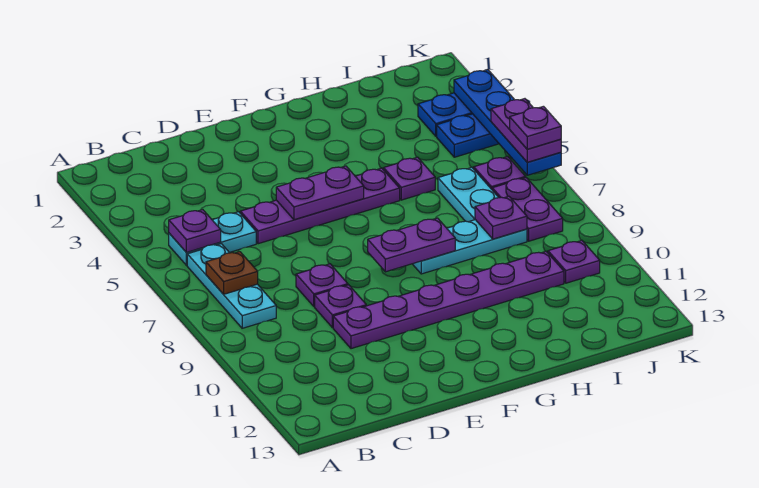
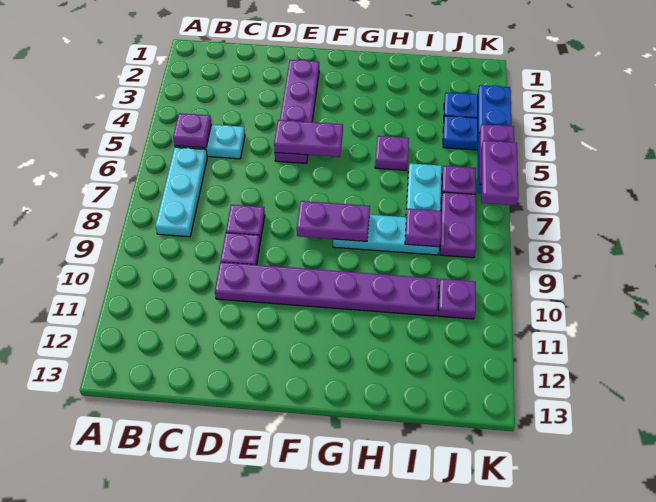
brown 1x1 plate [206,252,258,294] -> none
purple 1x4 plate [240,168,400,244] -> purple 1x4 plate turned to [275,60,319,163]
purple 1x1 plate [510,106,561,149] -> purple 1x2 plate [481,141,519,206]

